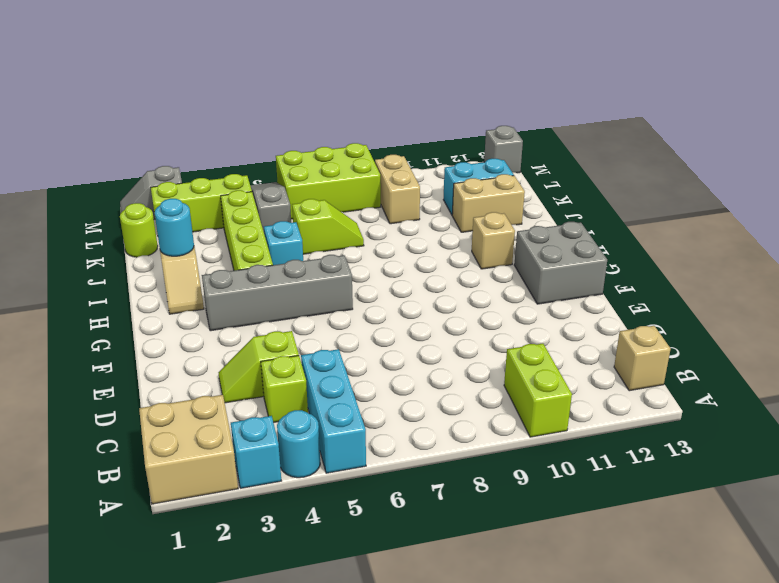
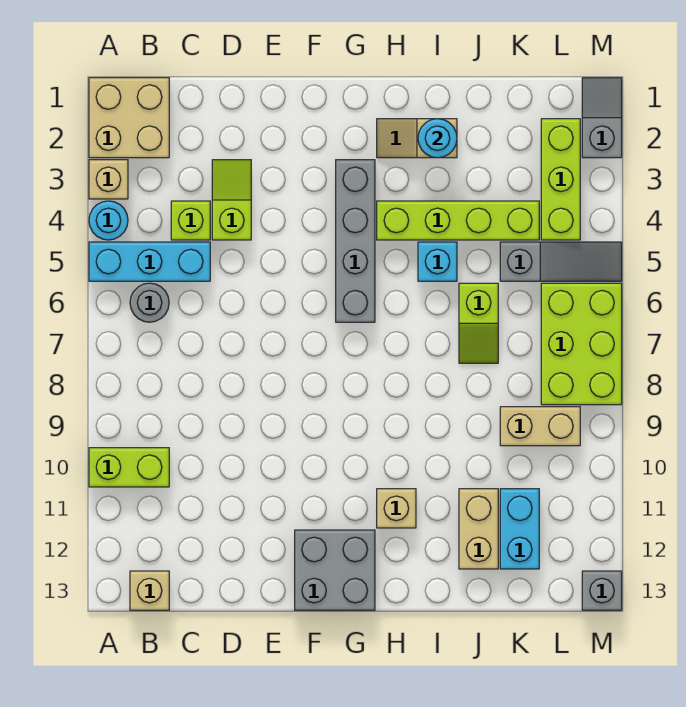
cyan 1x1 brick [231,416,281,488] -> tan 1x1 brick [89,160,128,199]
none -> grey 1x1 round brick [130,283,169,322]
lime 1x1 round brick [120,203,158,257] -> none

